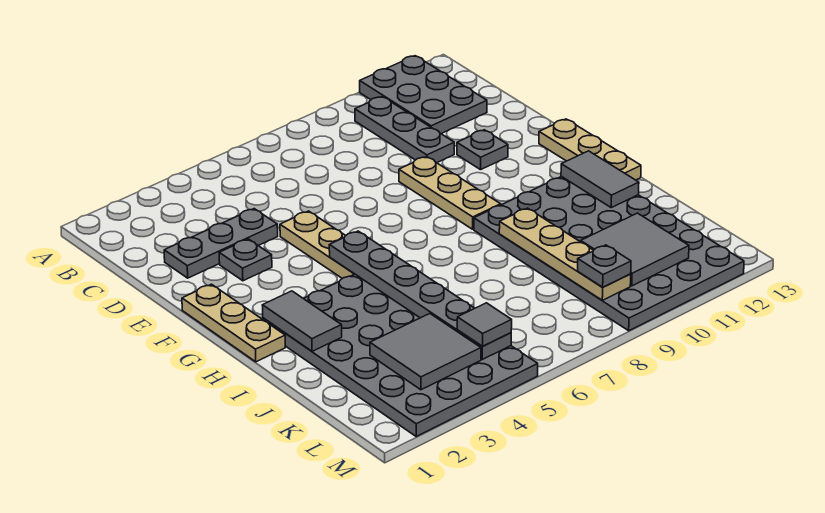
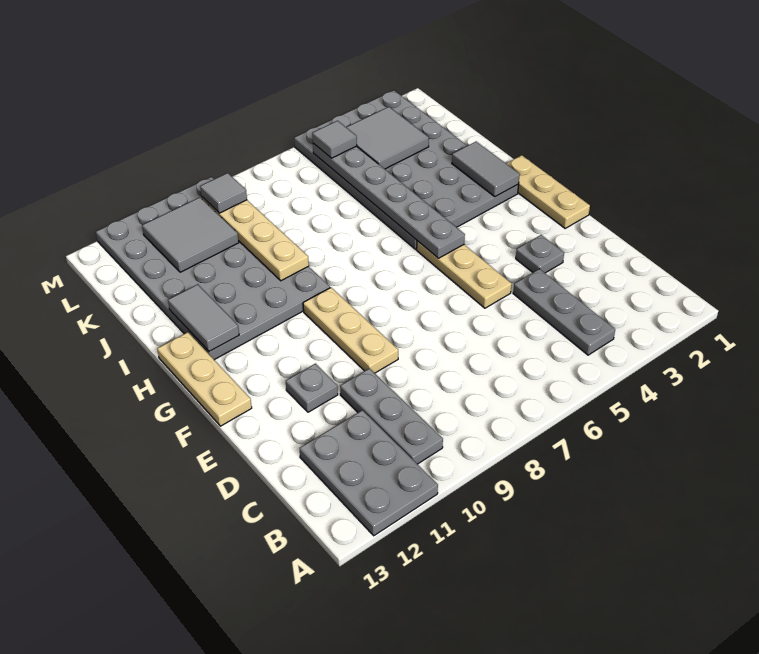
grey 1x3 plate [164,209,278,278] -> grey 1x3 plate turned to [513,269,615,355]
grey 1x1 plate [578,245,631,287] -> grey 1x1 tile [200,173,247,213]

